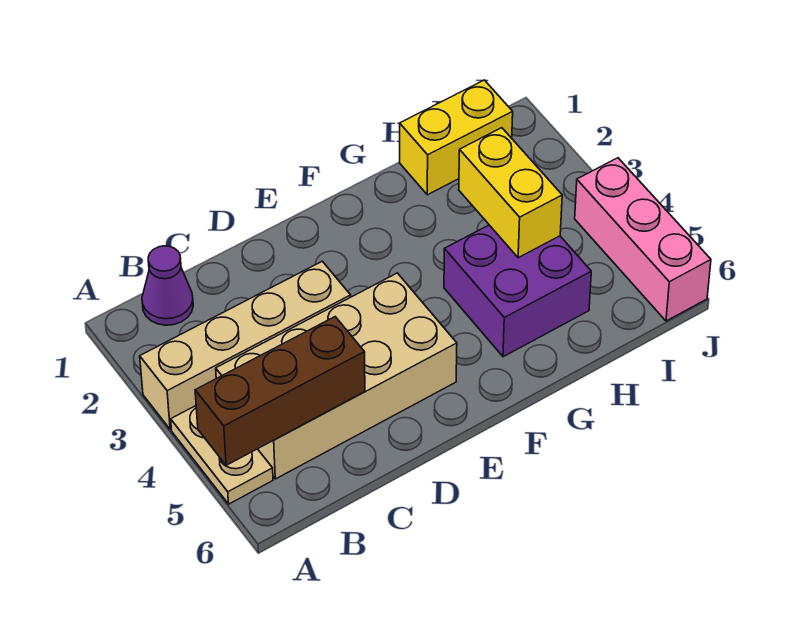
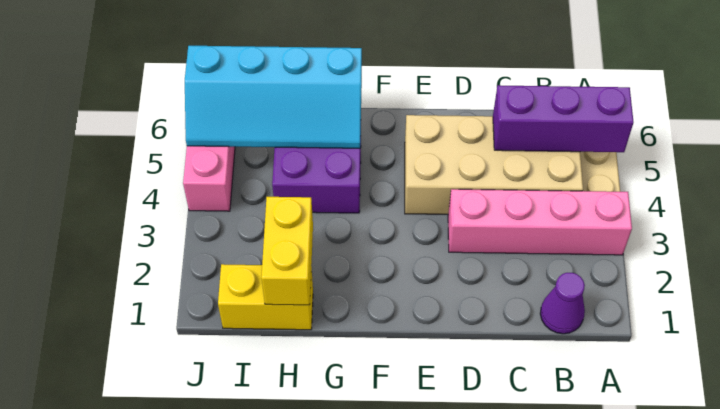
tan 1x4 brick [140,261,351,429] -> pink 1x4 brick [448,189,632,255]
brown 1x3 brick [195,317,365,465] -> purple 1x3 brick [493,85,633,152]
none -> cyan 2x4 slope [185,46,362,148]
yellow 1x2 brick [459,128,562,258] -> yellow 1x2 brick moved to [261,197,313,305]

